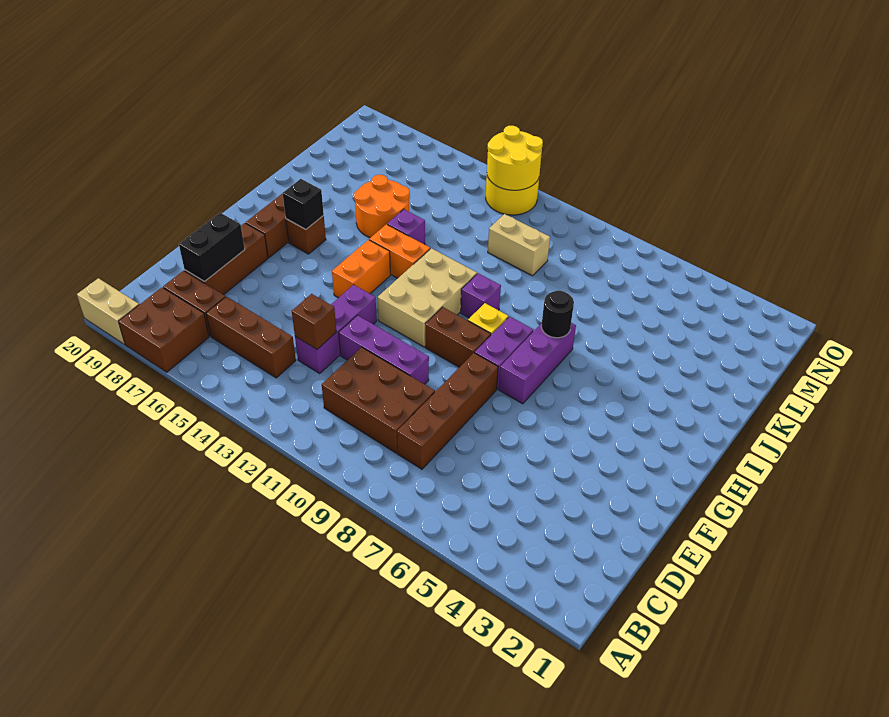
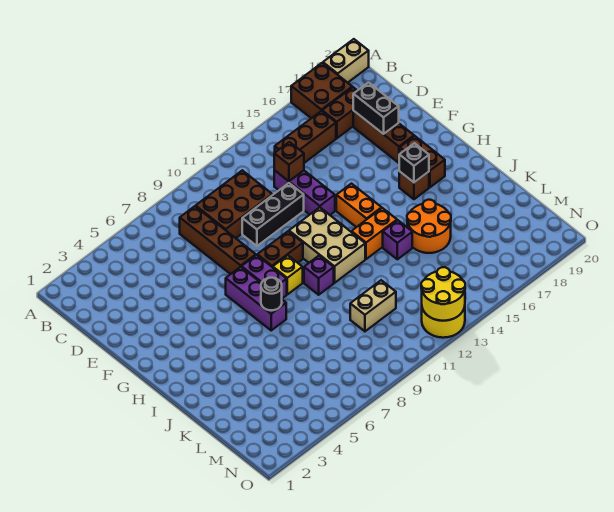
purple 1x3 brick [339,315,429,384] -> black 1x3 brick [242,183,304,246]

